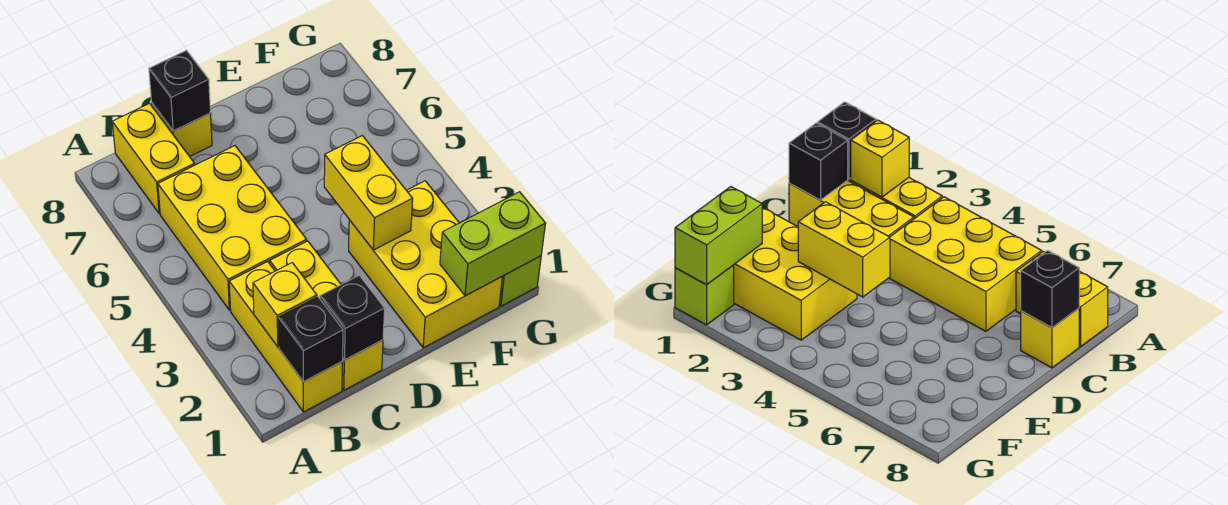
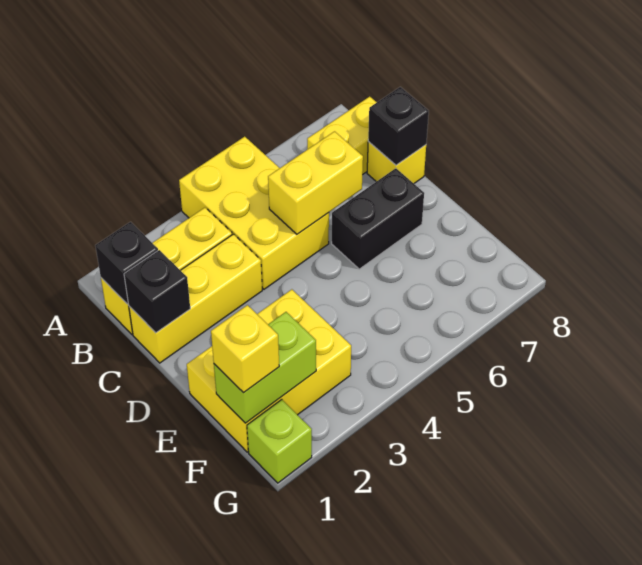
yellow 1x1 brick [253,263,317,347] -> yellow 1x1 brick moved to [211,305,279,393]
yellow 2x3 brick [158,146,307,310] -> yellow 2x3 brick turned to [179,137,329,289]
none -> black 1x2 brick [332,168,424,269]
yellow 1x2 brick [324,136,413,250] -> yellow 1x2 brick moved to [268,131,363,234]
lime 1x2 brick [440,192,546,296] -> lime 1x2 brick turned to [214,312,316,423]

